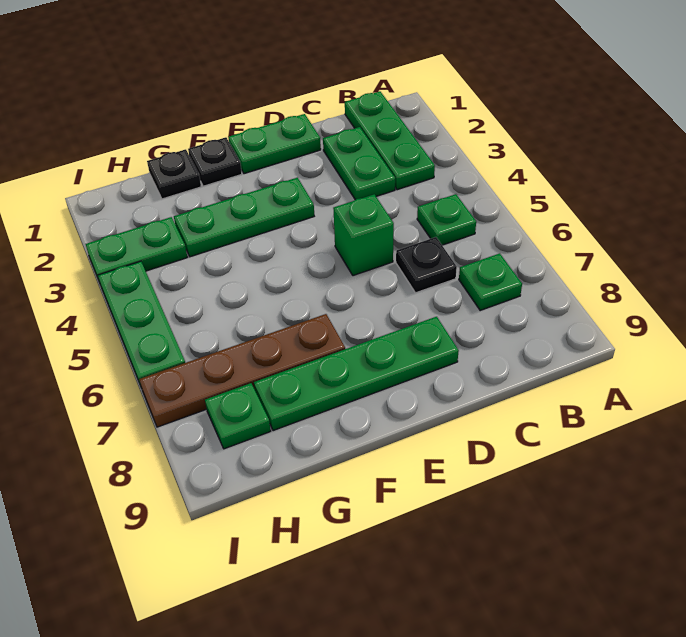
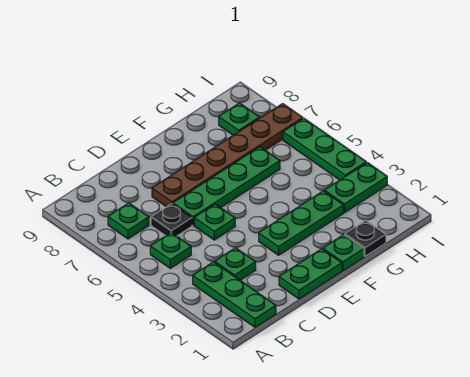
green 1x2 plate [323,127,395,200] -> green 1x1 plate [215,248,256,280]
green 1x1 brick [333,194,394,276] -> green 1x1 plate [194,204,235,240]
green 1x4 plate [254,317,459,431] -> green 1x4 plate moved to [173,147,280,225]
black 1x1 plate [188,137,242,186] -> green 1x1 plate [323,235,364,271]
brown 1x4 plate [139,314,345,427] -> brown 1x6 plate [152,104,303,207]

